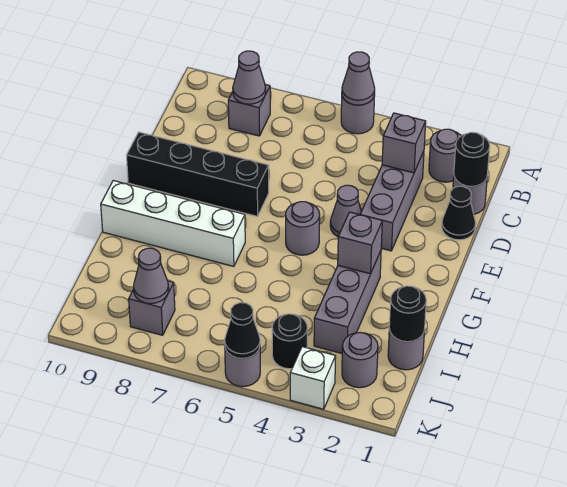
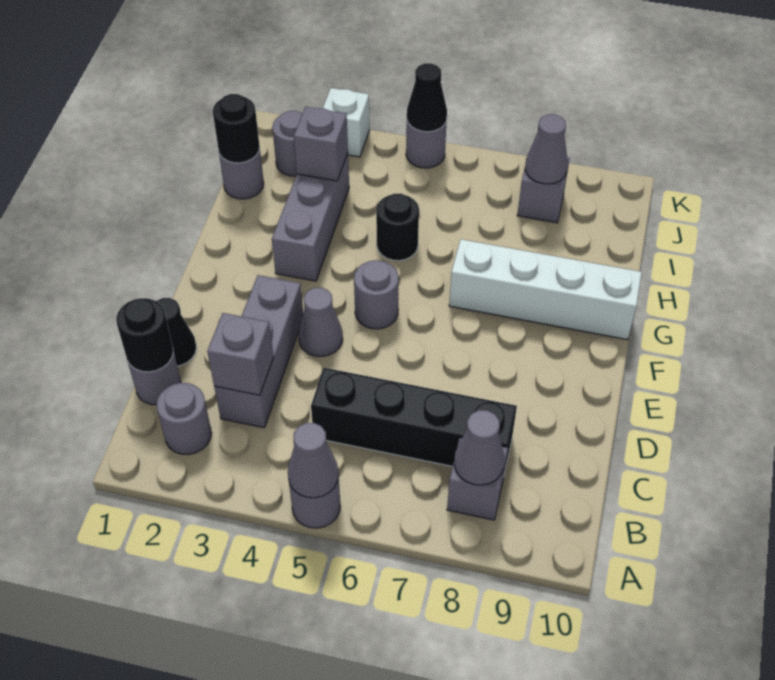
black 1x4 brick [127,132,269,216] -> black 1x4 brick moved to [311,368,517,474]
grey 1x1 brick [338,212,382,274] -> grey 1x1 brick moved to [294,107,348,181]
black 1x1 round brick [272,314,307,369] -> black 1x1 round brick moved to [376,193,419,261]

